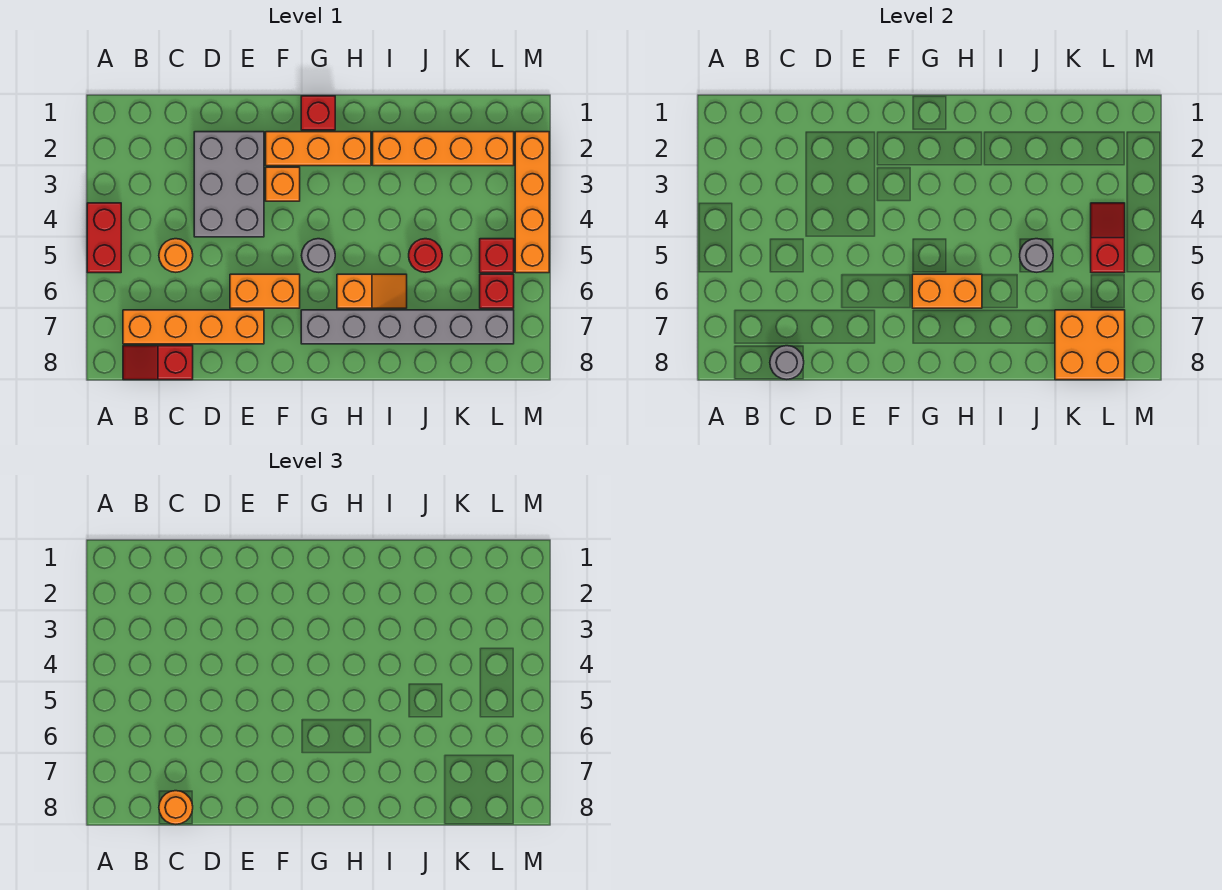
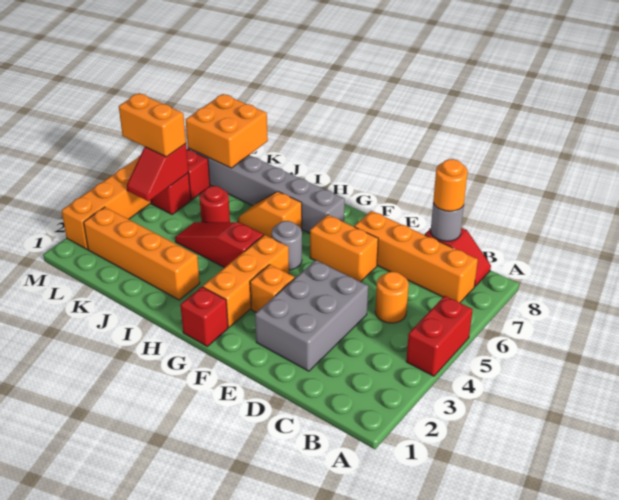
orange 1x3 brick [266,132,371,166] -> orange 1x3 brick turned to [203,235,289,327]
orange 1x2 brick [912,274,982,308] -> orange 1x2 brick moved to [119,93,186,157]
none -> red 1x3 slope [175,222,263,268]
grey 1x1 round brick [1020,239,1053,272] -> none

